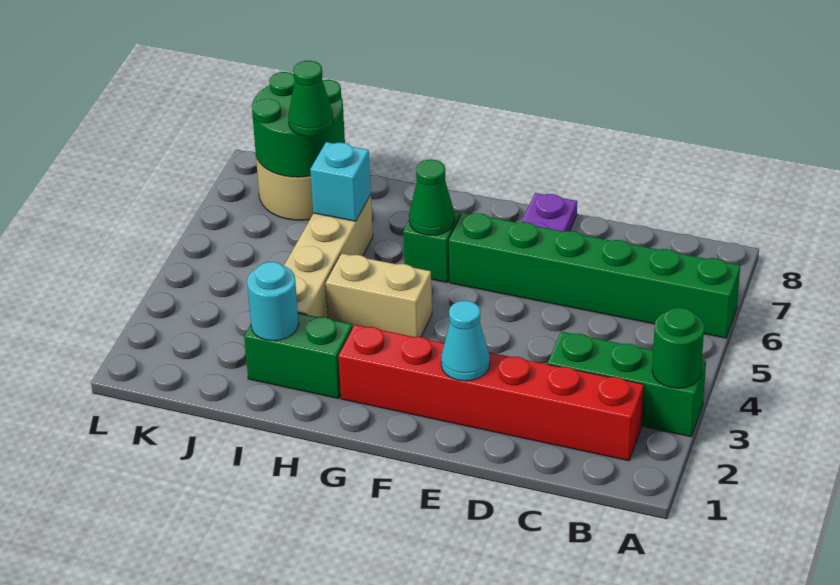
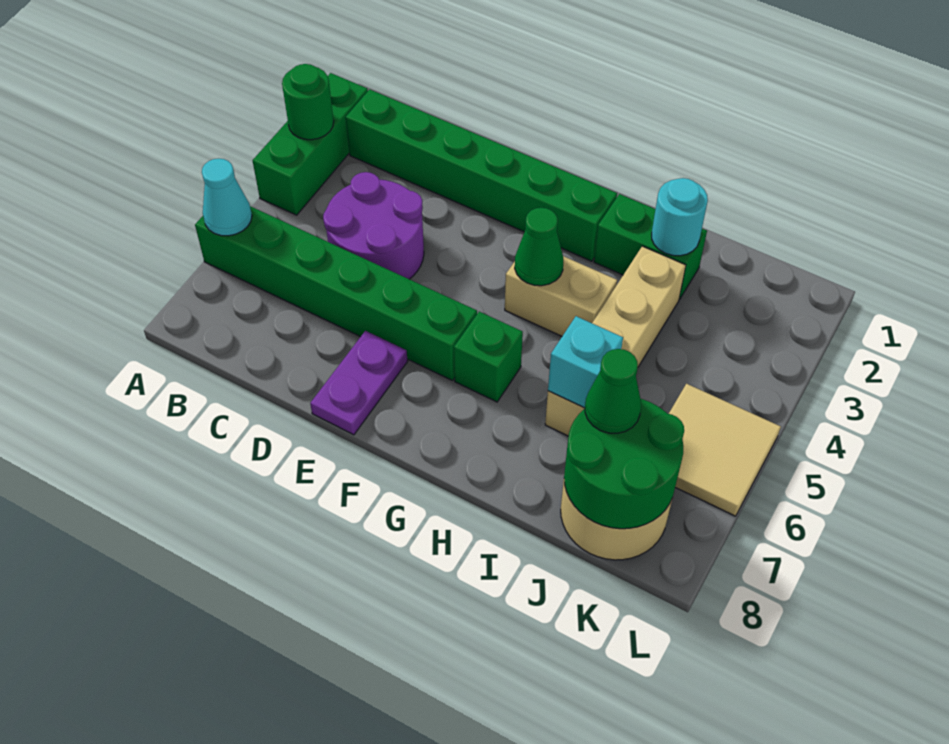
green 1x3 brick [548,332,706,437] -> green 1x3 brick turned to [253,73,368,215]
red 1x6 brick [339,325,644,461] -> green 1x6 brick [346,89,617,261]
none -> purple 2x2 round brick [323,172,424,279]
cyan 1x1 cone [441,301,490,381] -> cyan 1x1 cone moved to [202,159,252,236]
green 1x1 cone [409,160,455,235] -> green 1x1 cone moved to [515,208,563,286]
none -> tan 2x2 tile [669,384,781,516]

